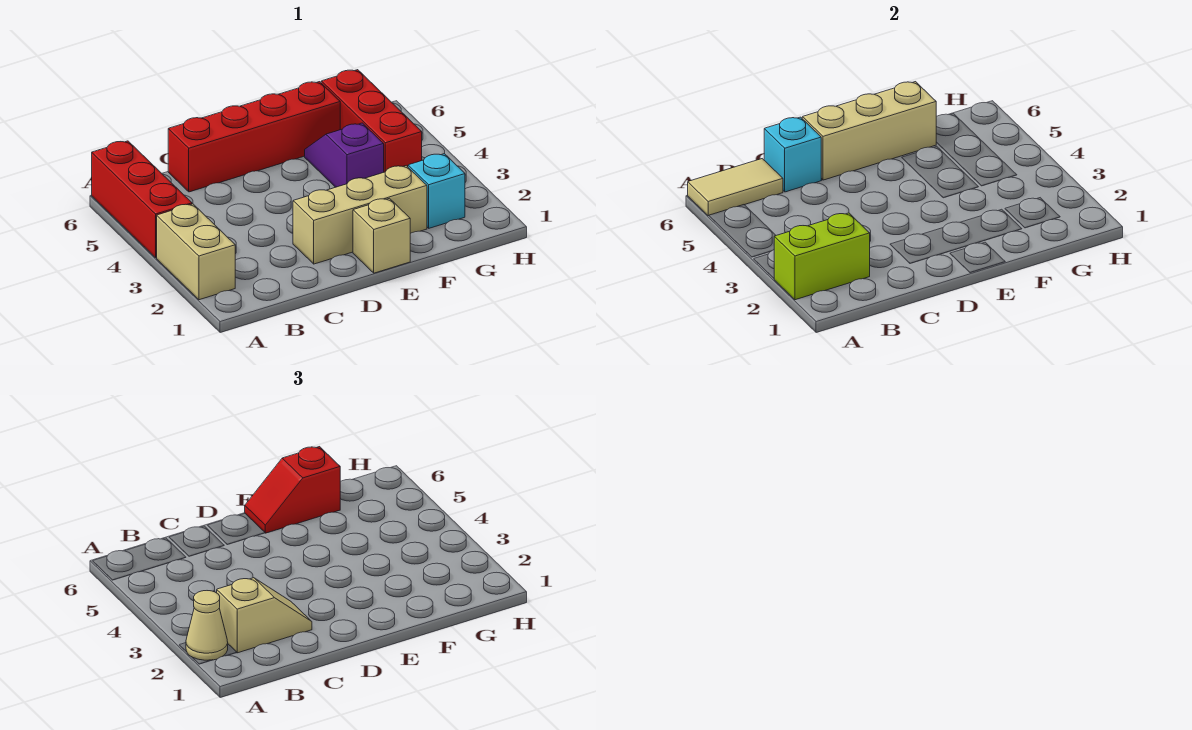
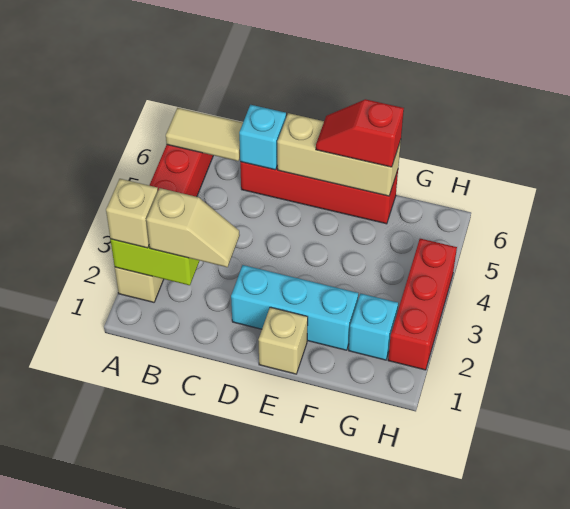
tan 1x1 cone [186,591,228,660] -> tan 1x1 brick [106,179,158,248]
tan 1x3 brick [293,166,427,264] -> cyan 1x3 brick [231,265,358,350]
purple 1x2 slope [305,123,384,187] -> none
red 1x3 brick [321,70,422,172] -> red 1x3 brick moved to [388,239,457,370]

